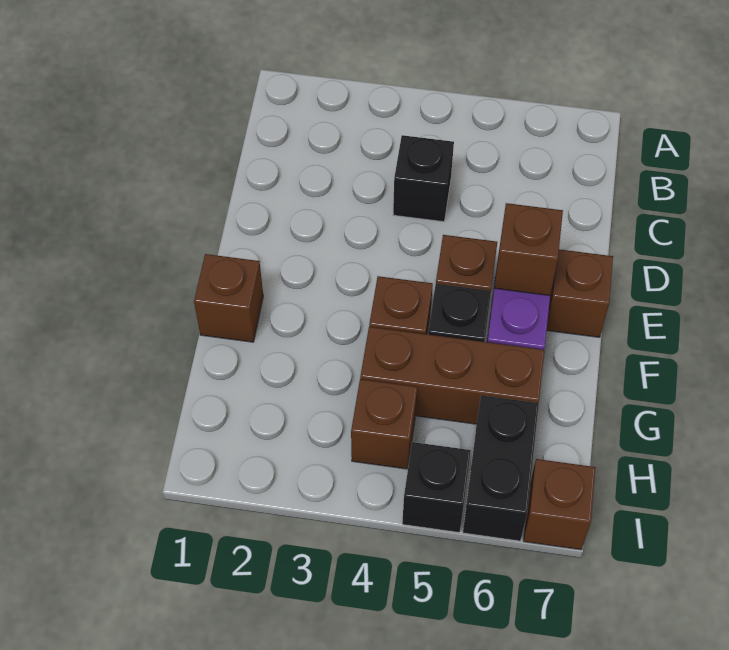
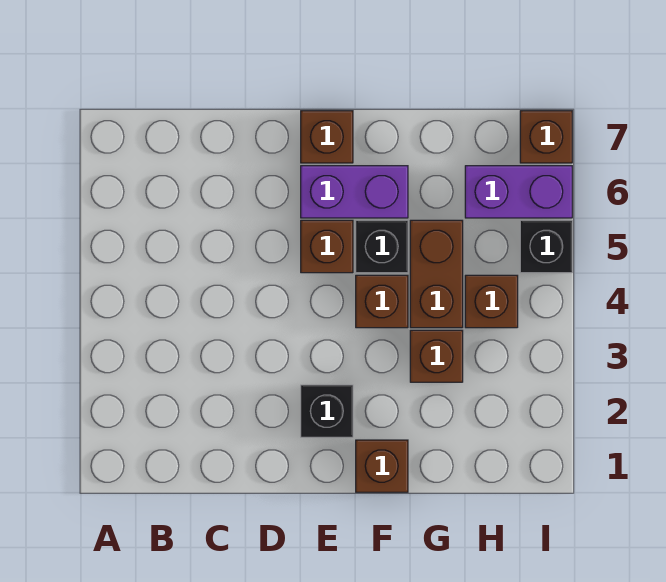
black 1x1 brick [393,135,454,222] -> black 1x1 brick moved to [301,385,353,437]
brown 1x1 brick [495,203,563,295] -> brown 1x1 brick moved to [410,330,463,382]
brown 1x3 brick [360,327,544,424] -> brown 1x2 brick [410,220,463,328]
black 1x2 brick [463,395,539,541] -> purple 1x2 brick [465,166,572,218]

